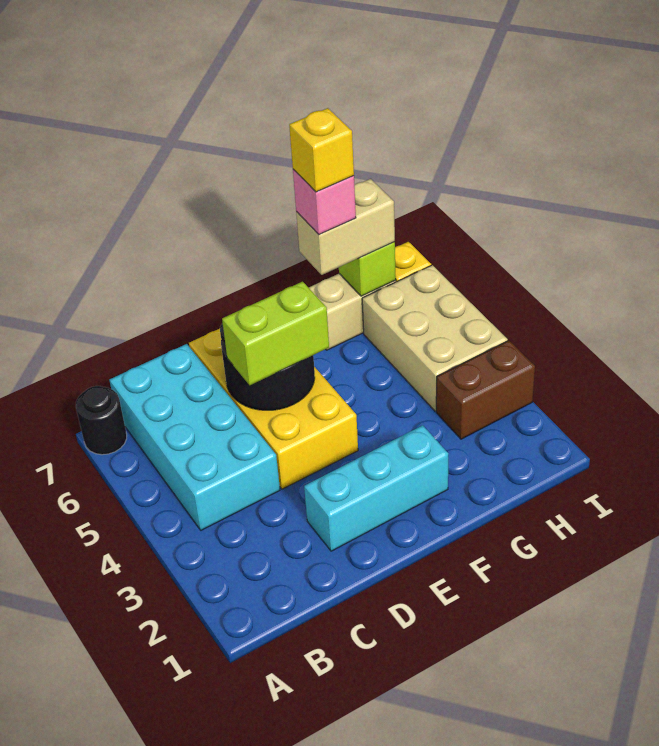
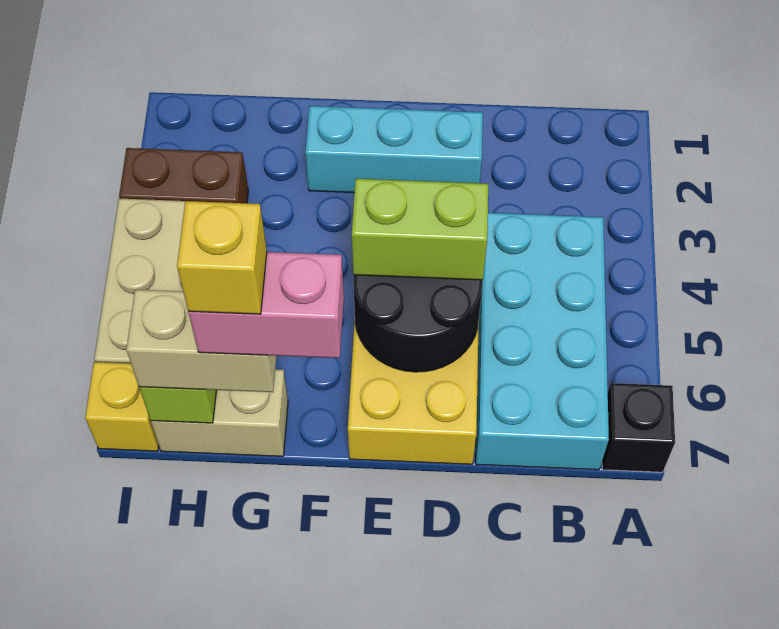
black 1x1 round brick [76,386,127,455] -> black 1x1 brick [602,383,675,472]
pink 1x1 brick [293,169,356,234] -> pink 1x2 brick [188,252,344,358]

